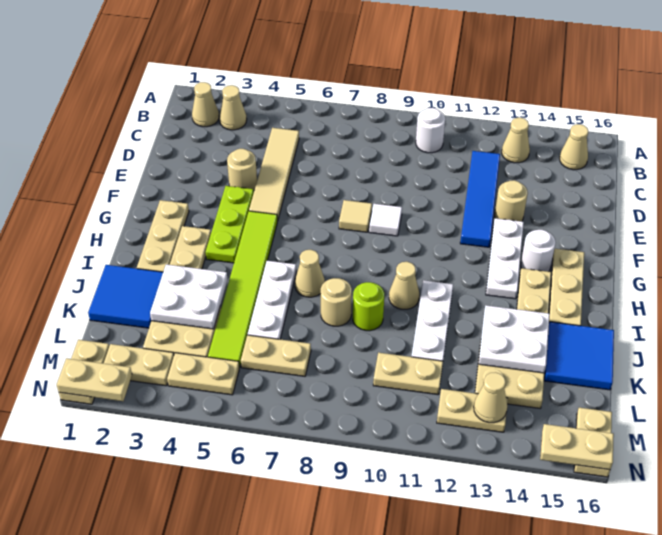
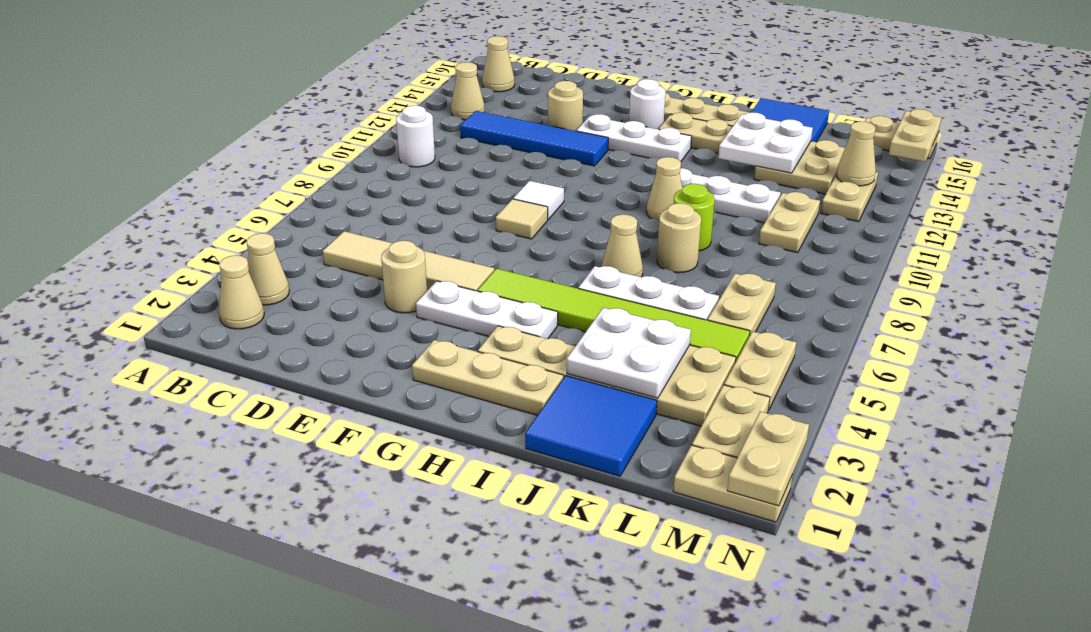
lime 1x3 plate [206,186,254,263] -> white 1x3 plate [416,281,558,339]

